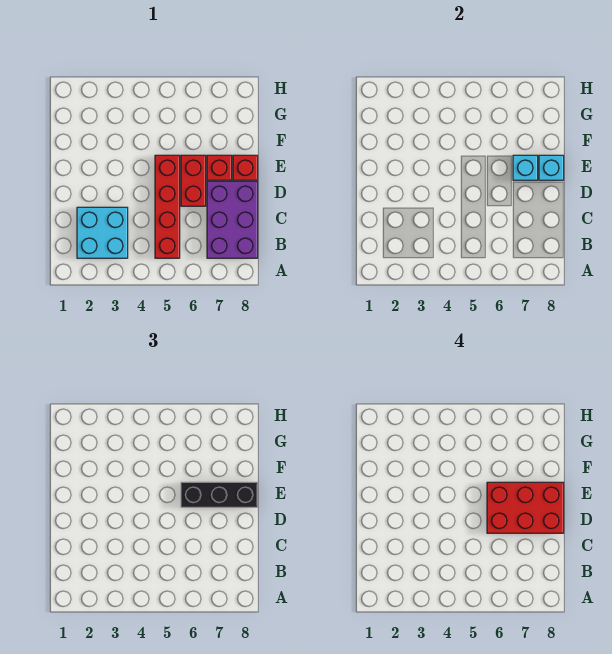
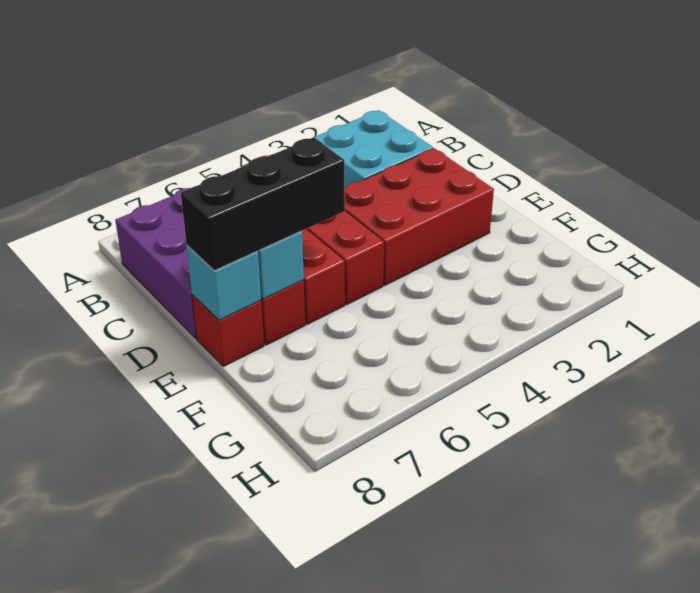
red 2x3 brick [487,482,564,533] -> red 2x3 brick moved to [344,148,494,285]

